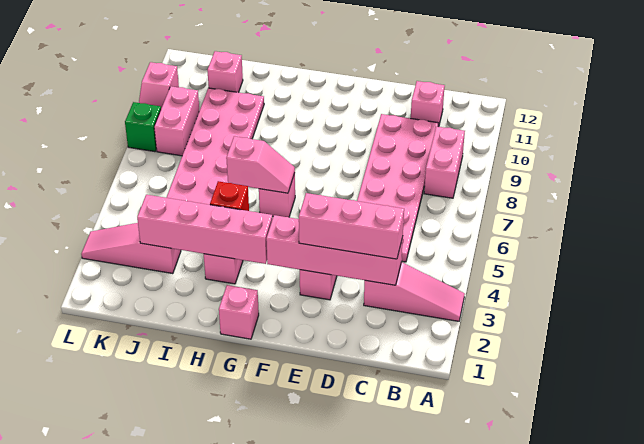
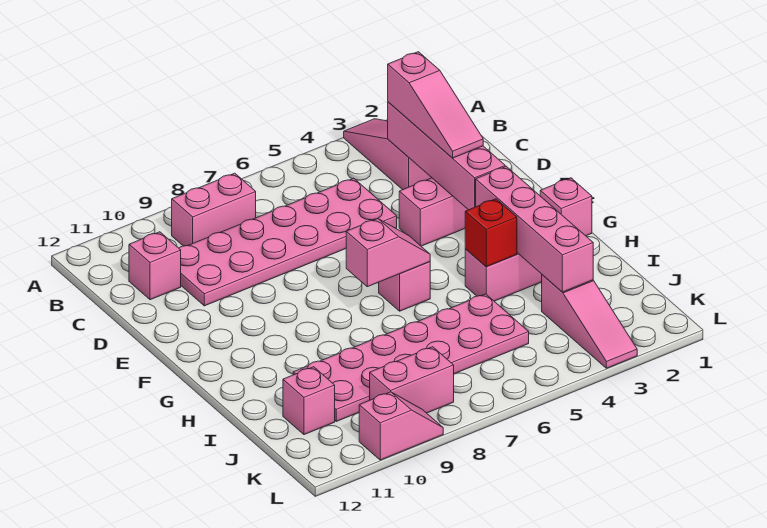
pink 1x3 brick [299,193,404,259] -> pink 1x3 slope [388,52,483,158]
pink 1x2 slope [226,136,295,193] -> pink 1x2 slope turned to [346,219,430,287]
green 1x1 brick [125,102,161,152] -> none

